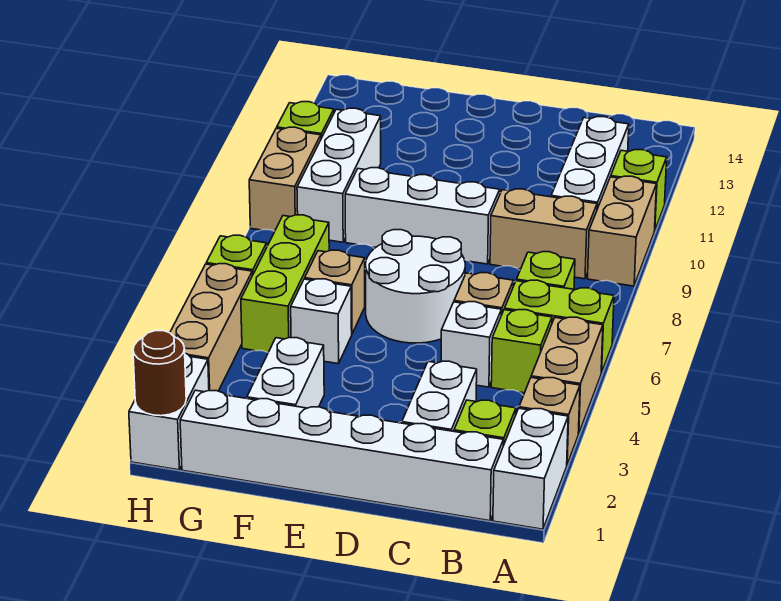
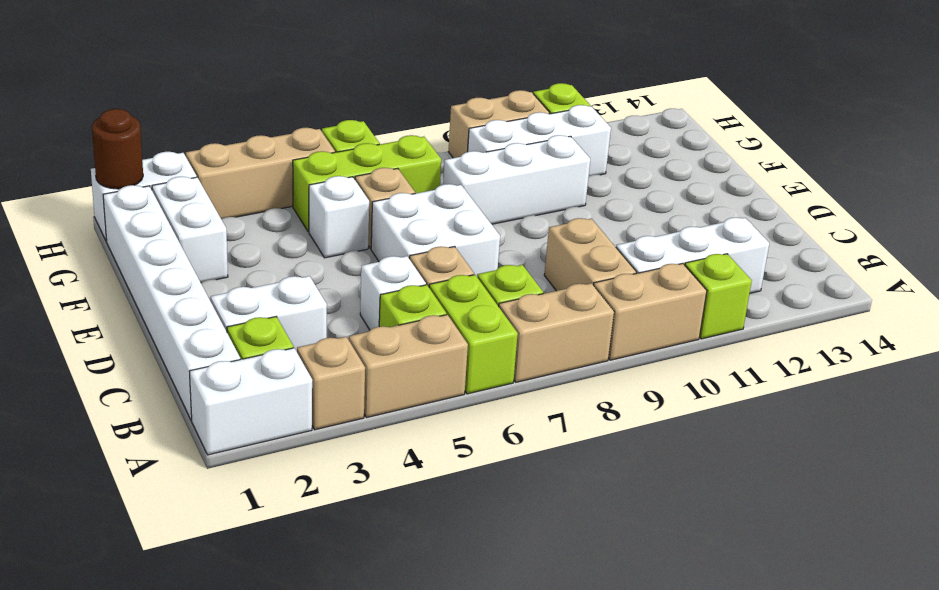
none -> tan 1x2 brick [499,283,614,382]
white 2x2 round brick [366,230,465,343] -> white 2x2 brick [371,184,500,276]
white 1x3 brick [345,168,500,264] -> white 1x3 brick turned to [443,135,590,224]
white 1x2 brick [247,338,324,408] -> white 1x2 brick turned to [152,177,228,283]

